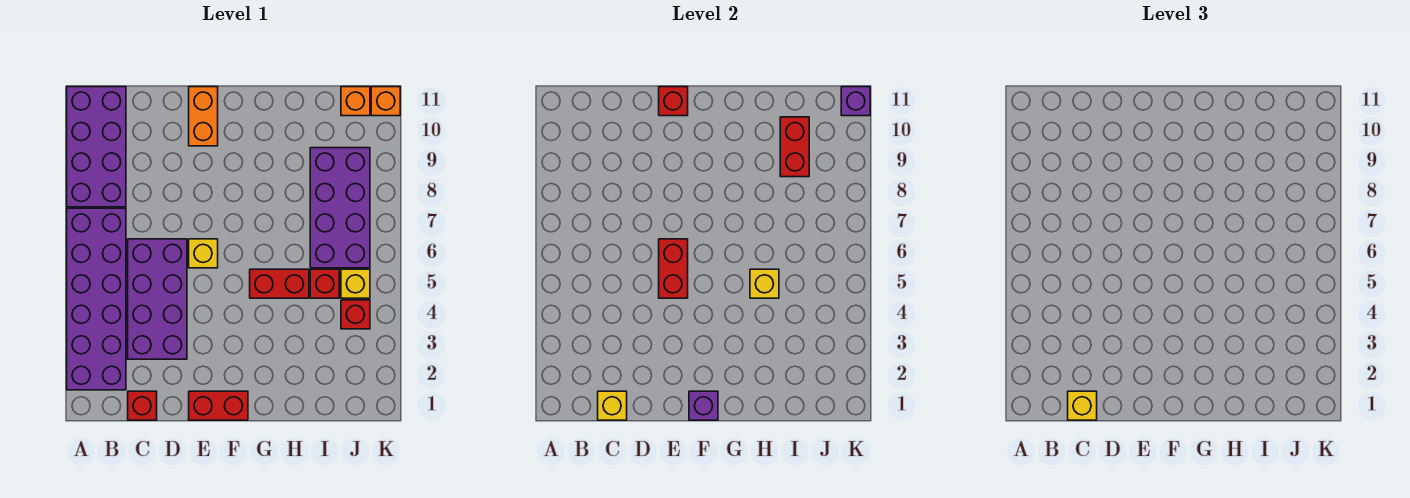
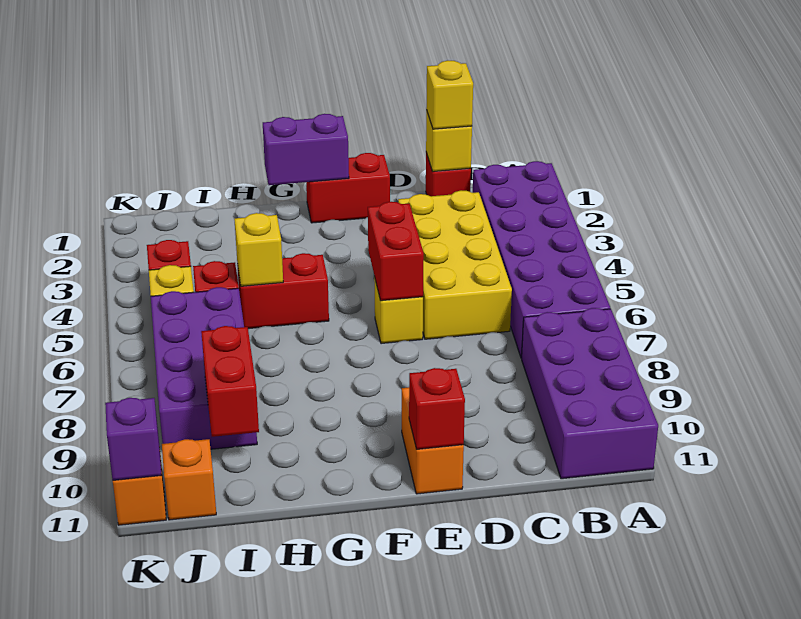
purple 2x4 brick [128,239,187,359] -> yellow 2x4 brick [398,190,512,339]
purple 1x1 brick [689,391,718,420] -> purple 1x2 brick [263,114,349,185]

